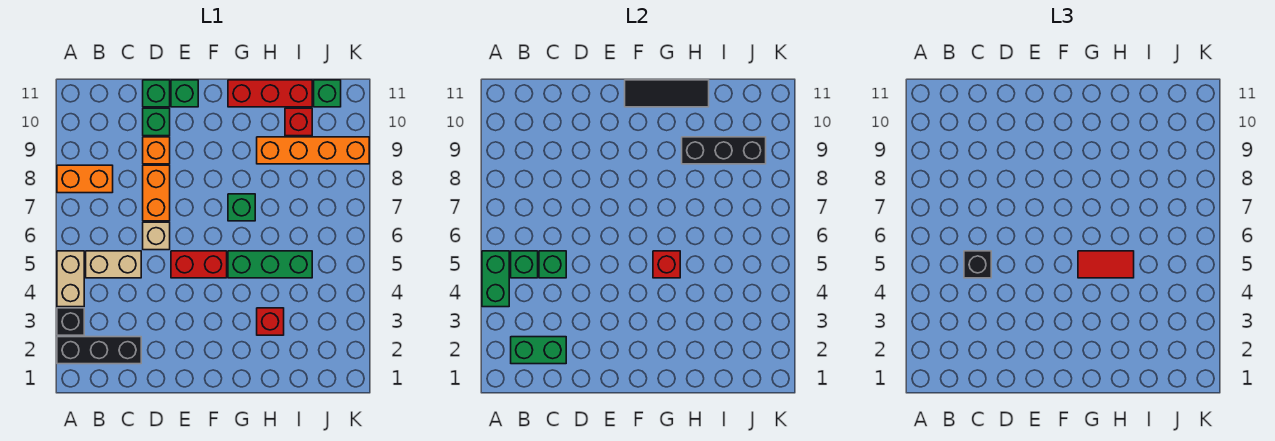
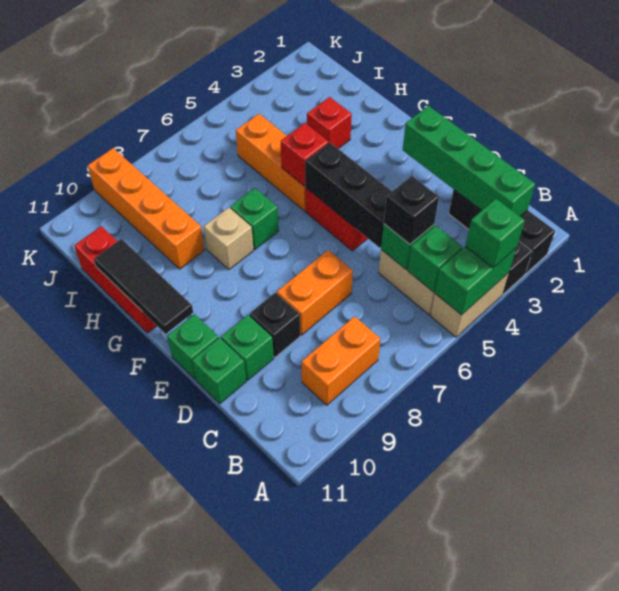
orange 1x2 brick [57,165,113,193] -> orange 1x2 brick turned to [302,316,381,405]
green 1x2 brick [511,337,566,364] -> green 1x4 brick [403,106,535,216]
tan 1x1 brick [143,222,170,250] -> tan 1x1 brick moved to [204,208,254,270]
orange 1x1 brick [143,137,170,164] -> black 1x1 brick [249,293,300,357]
green 1x3 brick [228,251,312,278] -> orange 1x3 brick [236,114,306,211]
red 1x2 tile [1078,251,1134,278] -> none
black 1x3 brick [682,137,766,164] -> black 1x3 brick moved to [305,142,392,248]
red 1x1 brick [285,108,312,136] -> none
green 1x1 brick [314,80,341,107] -> green 1x1 brick moved to [465,199,525,268]

